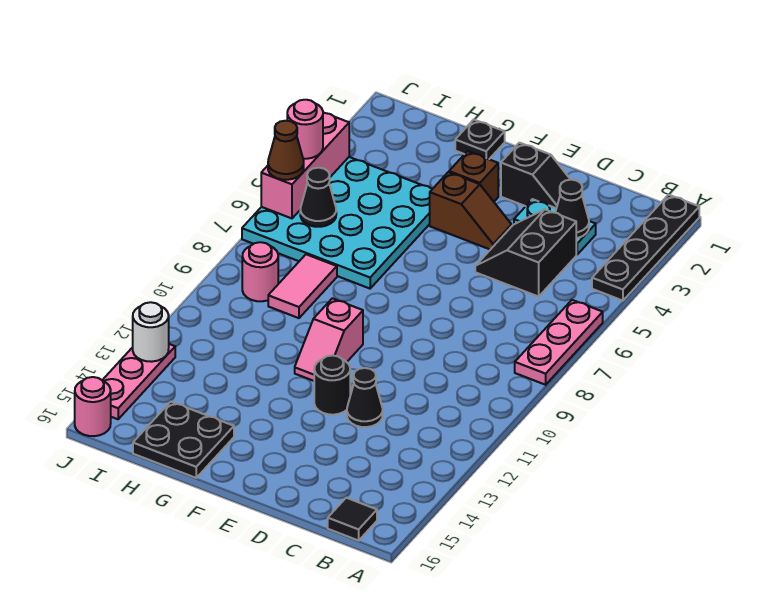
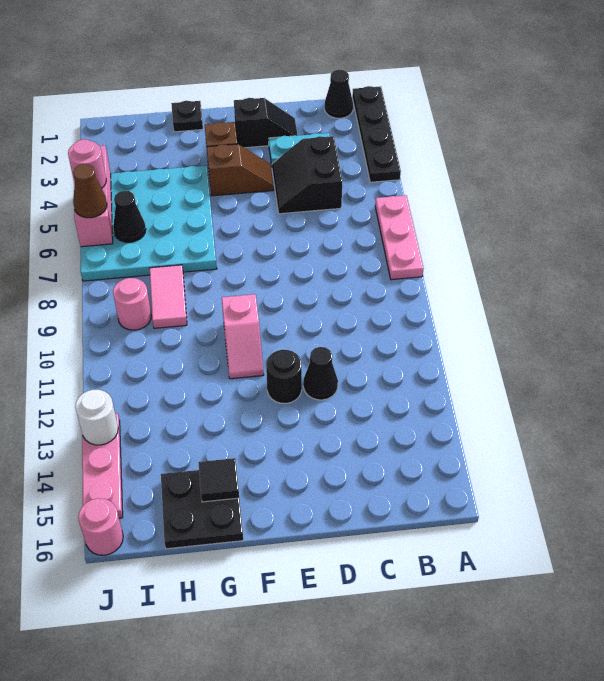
black 1x1 tile [328,498,377,541] -> black 1x1 tile moved to [198,458,239,502]
black 1x1 cone [555,180,589,238] -> black 1x1 cone moved to [324,70,353,118]

